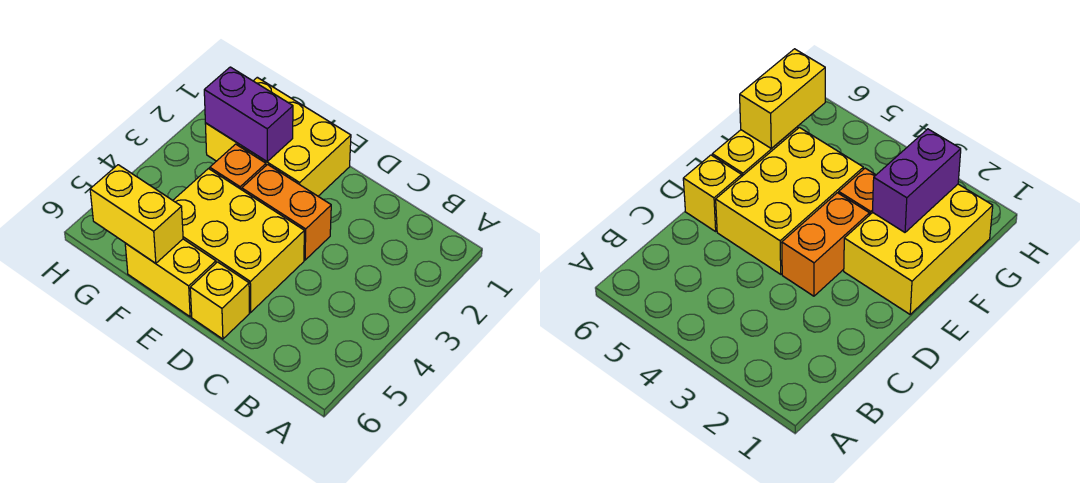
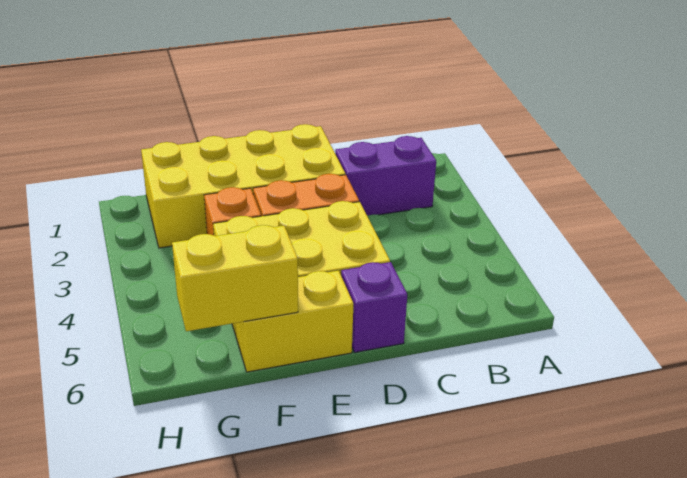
yellow 1x1 brick [190,262,249,339] -> purple 1x1 brick [341,262,407,352]
yellow 2x3 brick [205,77,351,196] -> yellow 2x4 brick [141,124,345,248]
purple 1x2 brick [204,67,293,161] -> purple 1x2 brick moved to [335,136,436,216]

